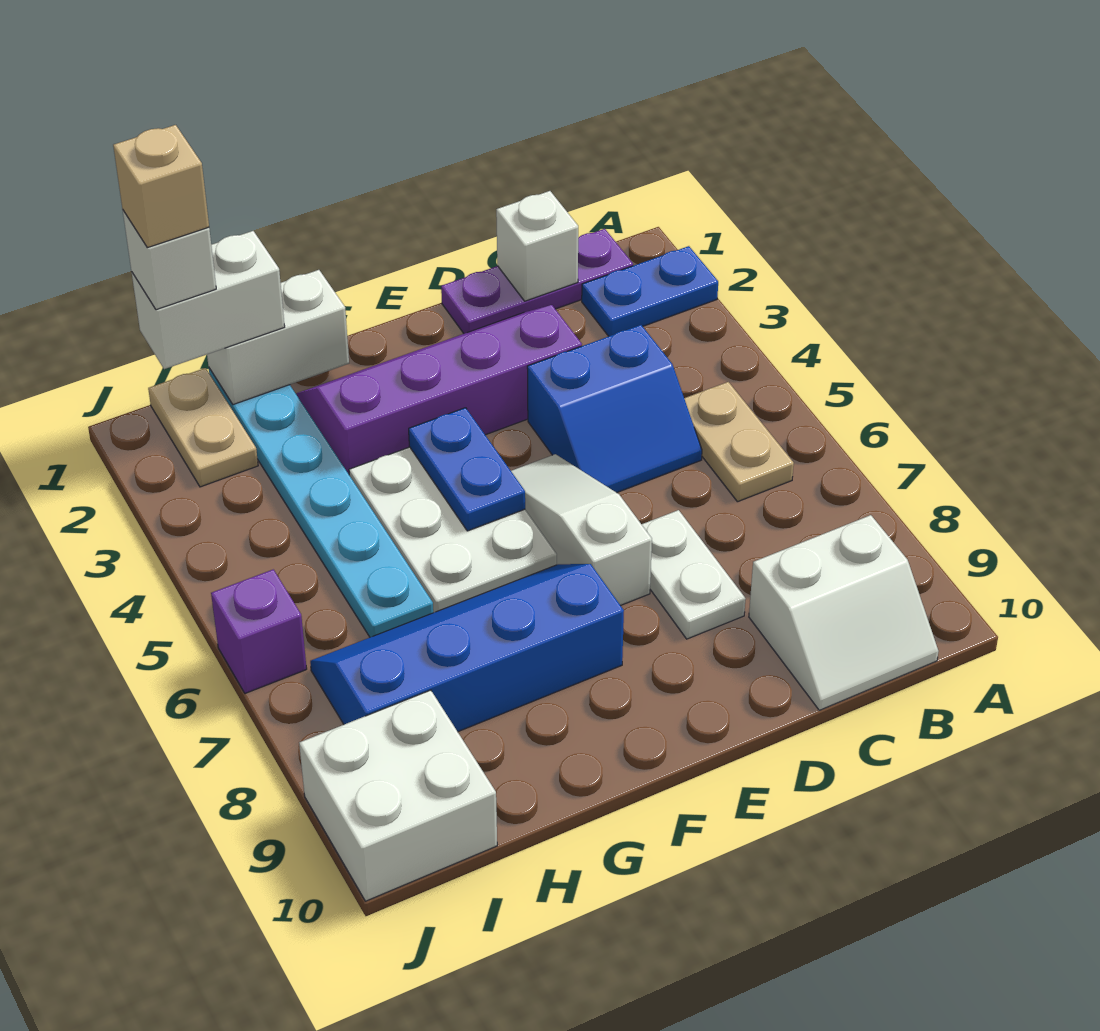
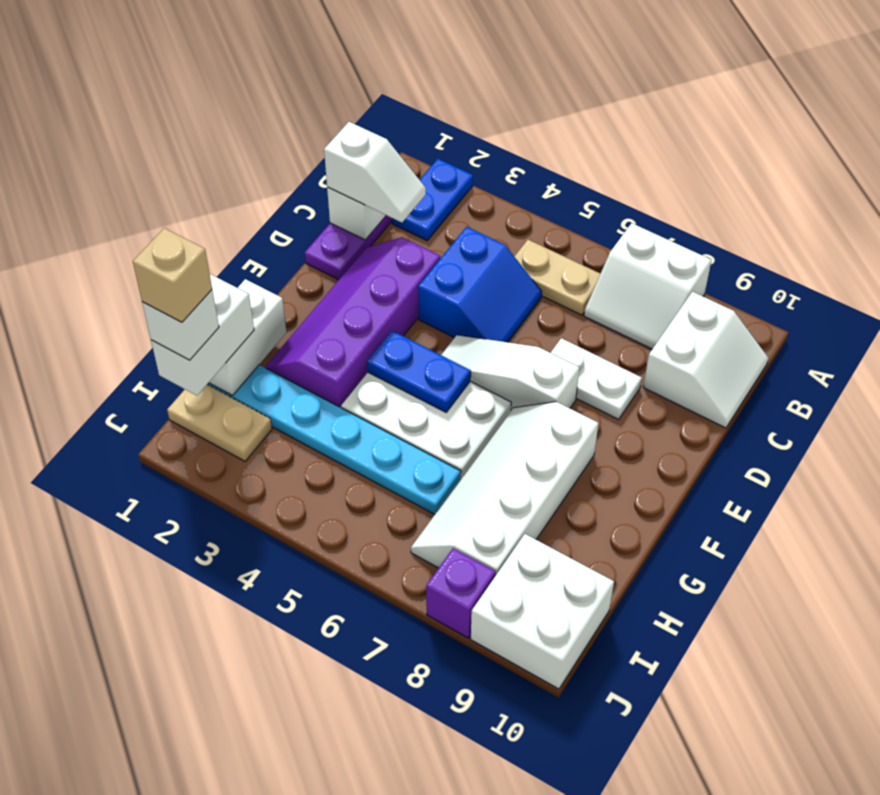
none -> white 2x2 slope [584,223,712,349]
none -> white 1x2 slope [324,122,426,222]
blue 2x4 slope [310,564,624,732] -> white 2x4 slope [411,402,599,575]
purple 1x1 brick [211,569,307,693] -> purple 1x1 brick moved to [426,548,496,638]

